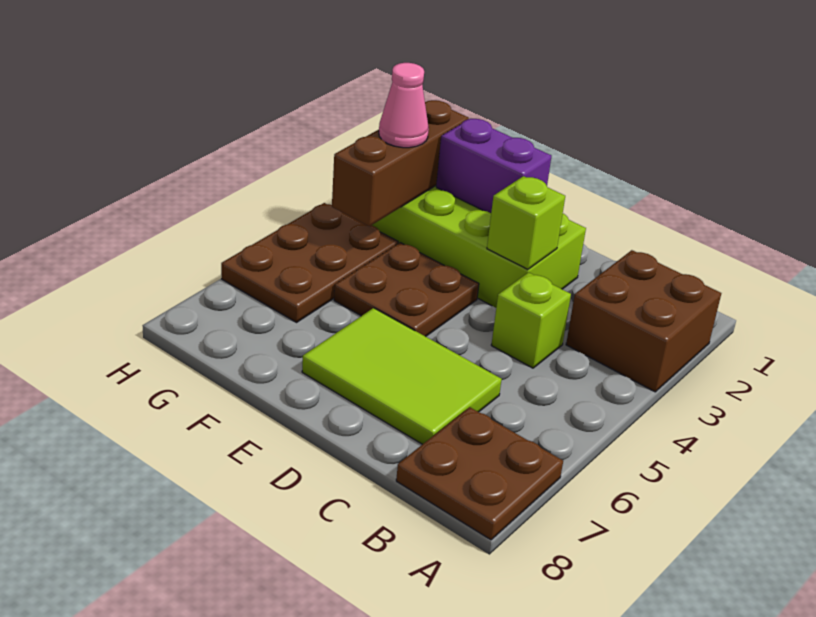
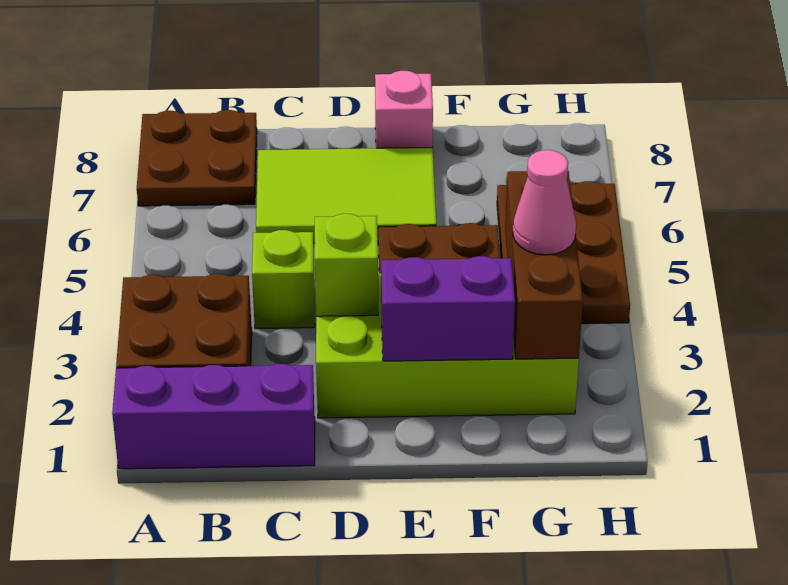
none -> purple 1x3 brick [112,364,315,469]
none -> pink 1x1 brick [375,71,433,148]

